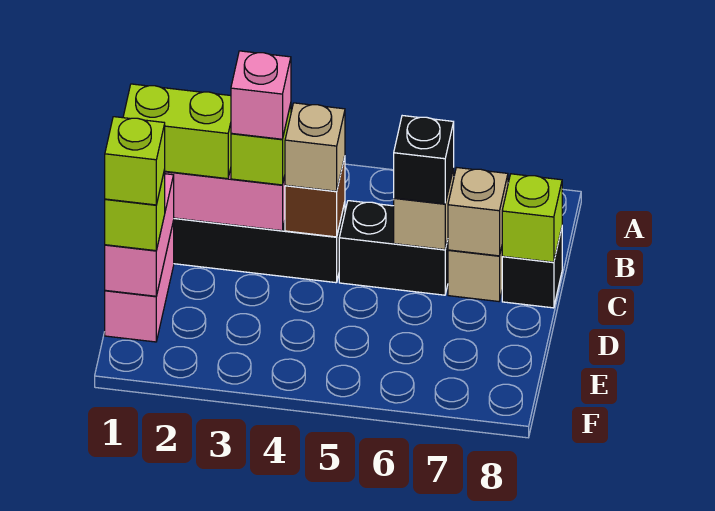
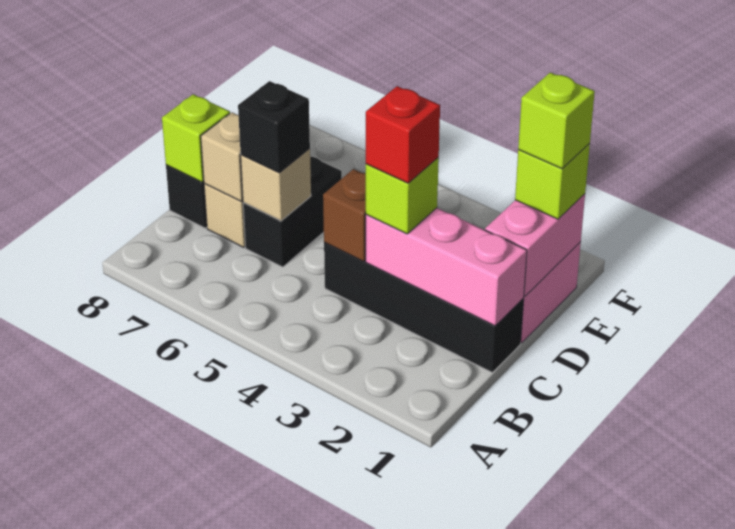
lime 1x2 brick [123,84,231,179] -> none
pink 1x1 brick [231,51,291,139] -> red 1x1 brick [366,86,440,183]
tan 1x1 brick [285,103,345,191] -> none
black 1x2 brick [339,201,448,295] -> black 1x2 brick turned to [243,157,342,267]

